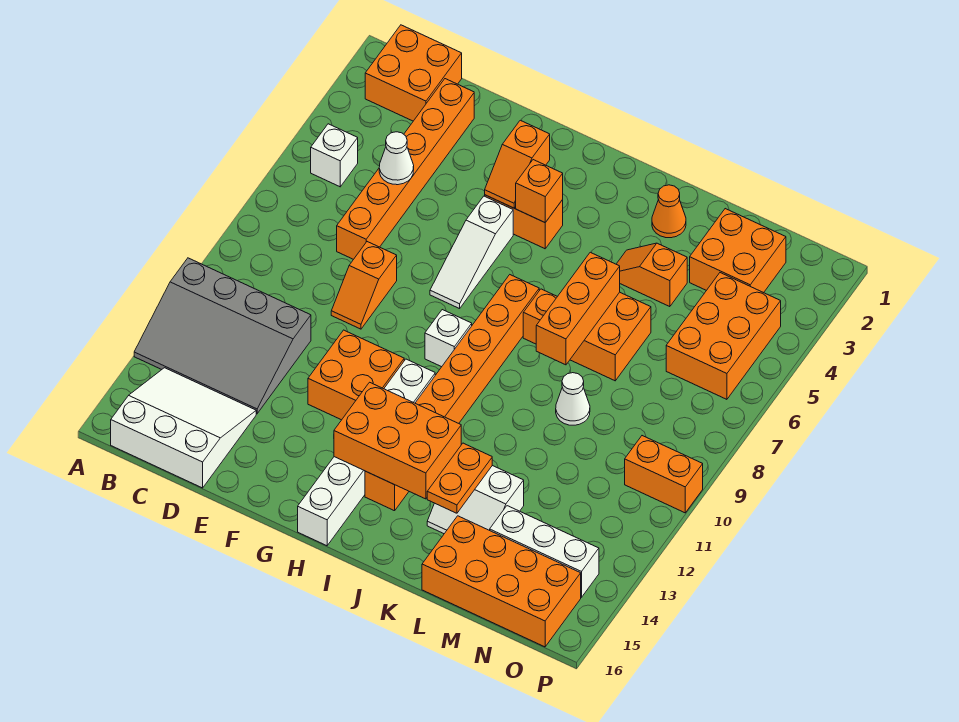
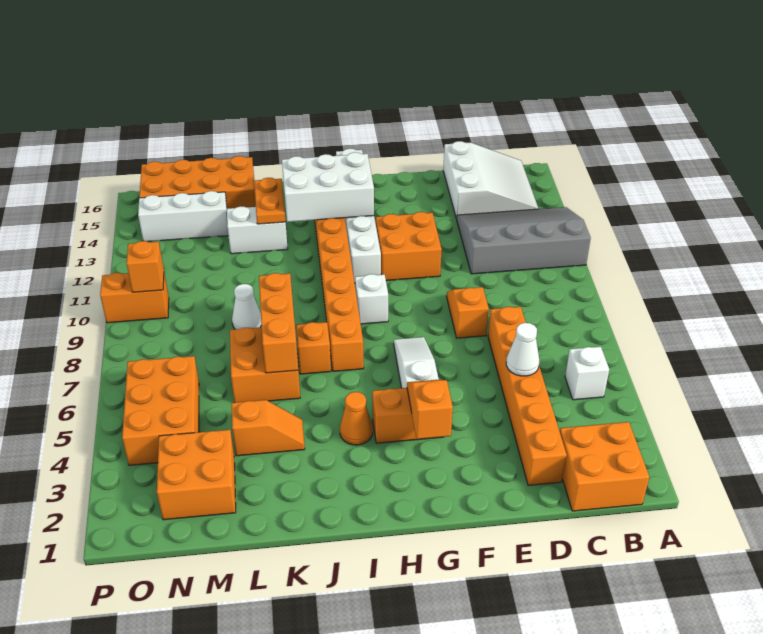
white 3x3 slope [111,368,256,488] -> white 3x3 slope turned to [443,141,538,219]
orange 1x1 brick [516,160,563,222] -> orange 1x1 brick moved to [127,241,164,292]
orange 2x3 brick [334,382,461,499] -> white 2x3 brick [282,152,374,222]
orange 1x1 cone [652,185,686,238] -> orange 1x1 cone moved to [340,392,373,445]

